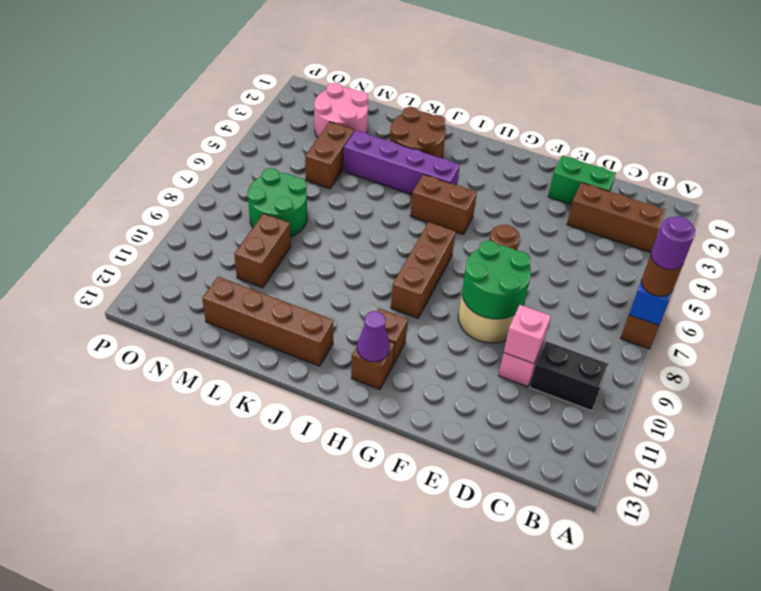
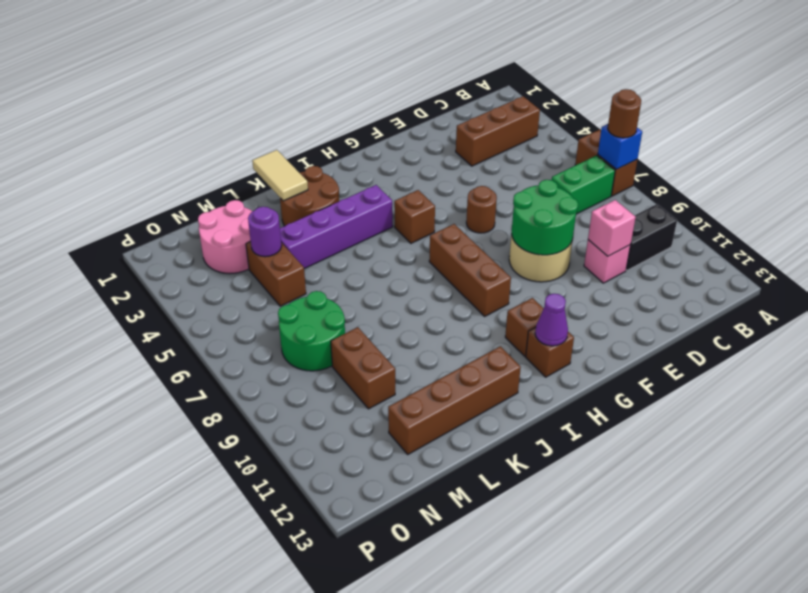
purple 1x1 round brick [651,216,695,270] -> purple 1x1 round brick moved to [248,207,282,257]
green 1x2 brick [548,156,616,205] -> green 1x2 brick moved to [552,155,615,214]
brown 1x2 brick [410,174,477,235] -> brown 1x1 brick [394,190,435,243]
none -> tan 1x2 tile [252,150,308,201]

